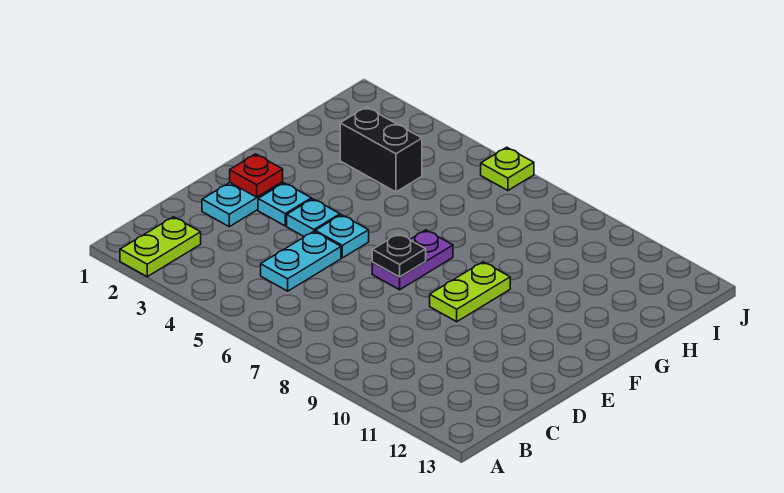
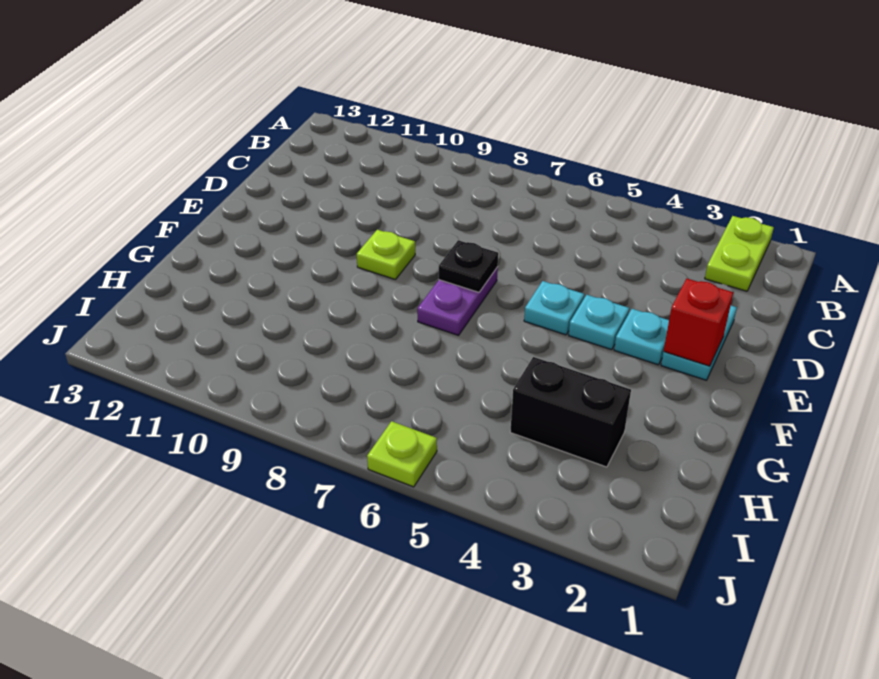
cyan 1x2 plate [261,231,341,291] -> none
red 1x1 plate [230,154,283,197] -> red 1x1 brick [664,279,733,366]
lime 1x2 plate [430,262,510,322] -> lime 1x1 plate [357,230,415,280]

